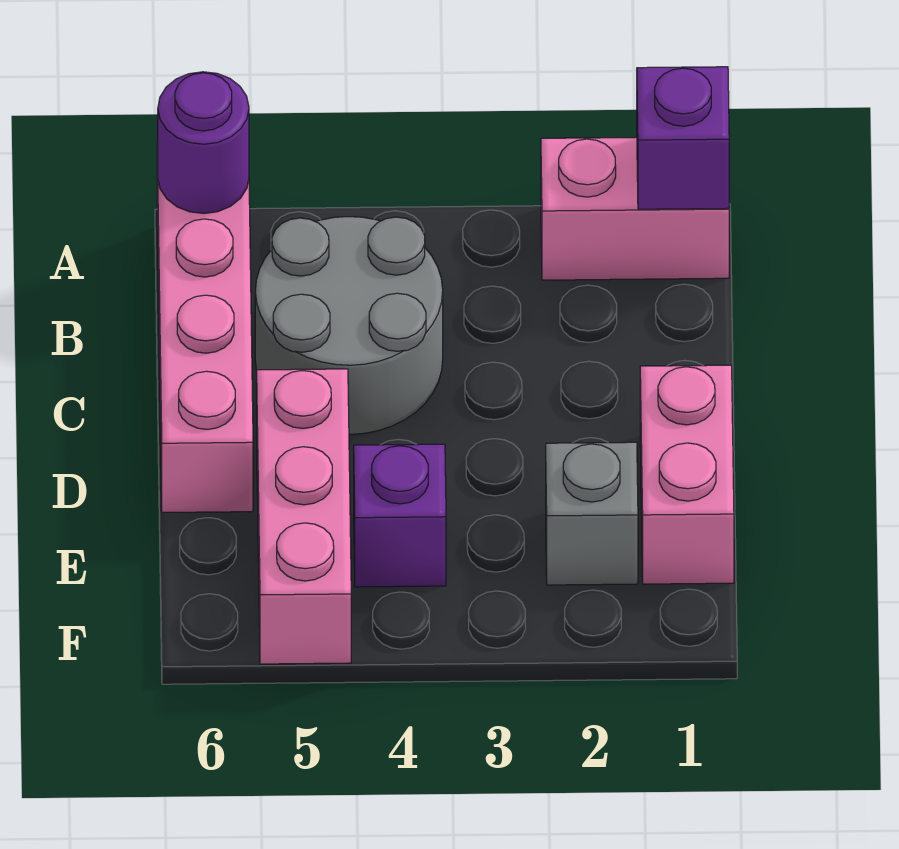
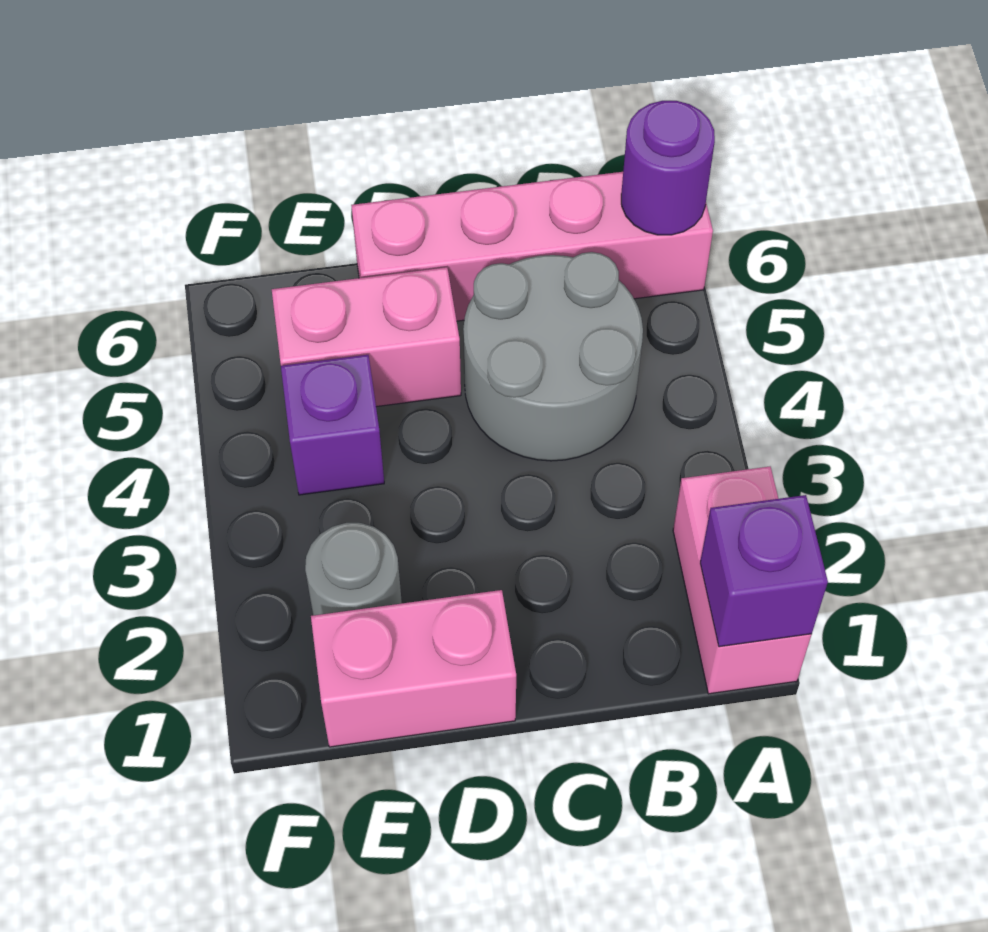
pink 1x3 brick [257,369,351,664] -> pink 1x2 brick [272,267,461,407]
grey 1x1 brick [546,442,638,585] -> grey 1x1 round brick [305,523,402,615]

